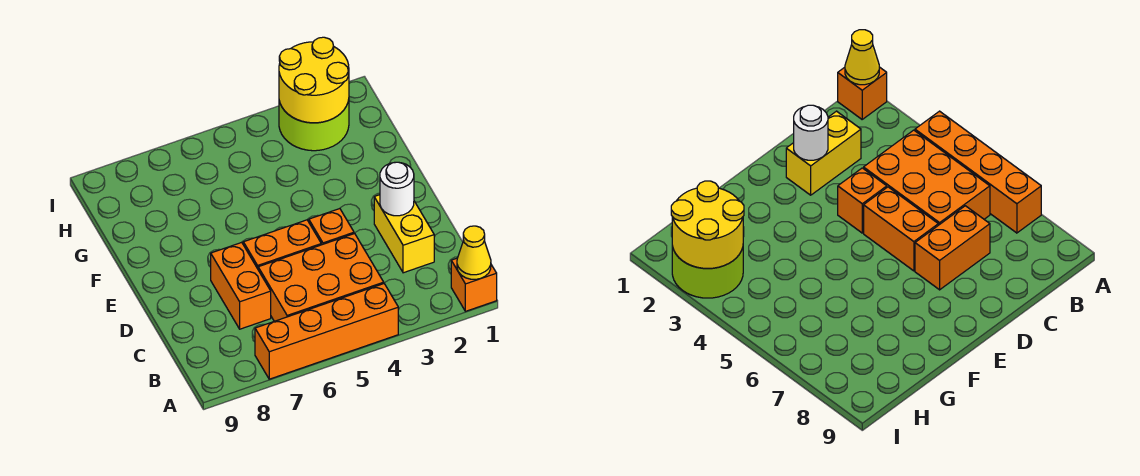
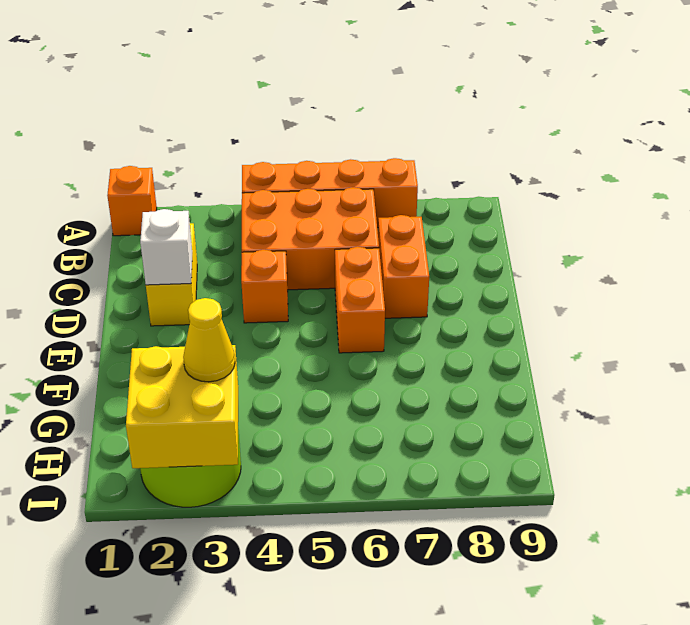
yellow 1x1 cone [457,226,491,279] -> yellow 1x1 cone moved to [183,298,235,382]
white 1x1 round brick [380,162,414,216] -> white 1x1 brick [140,209,192,285]
orange 1x2 brick [243,220,321,269] -> orange 1x2 brick turned to [335,247,385,353]
yellow 2x2 round brick [279,37,349,123] -> yellow 2x2 brick [126,345,238,468]

